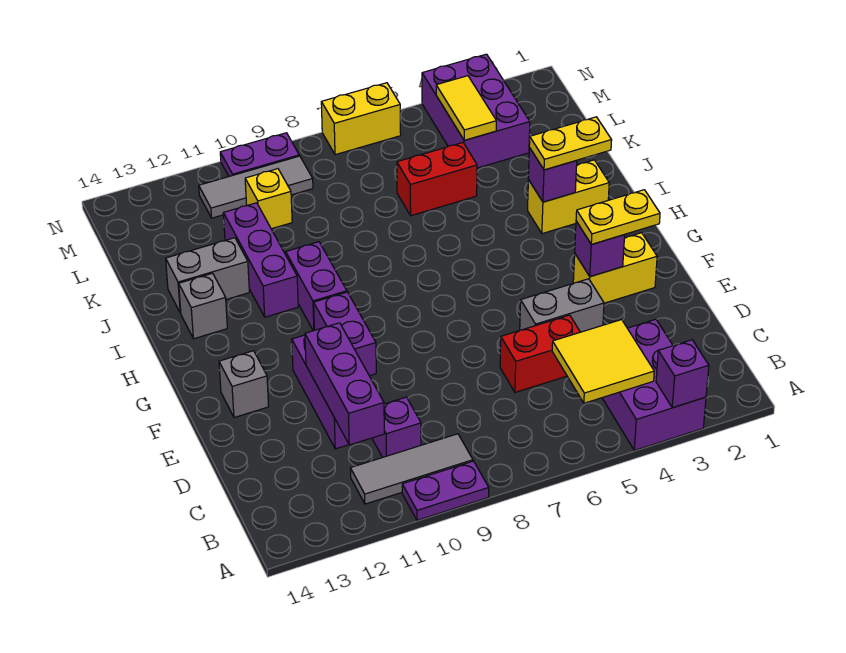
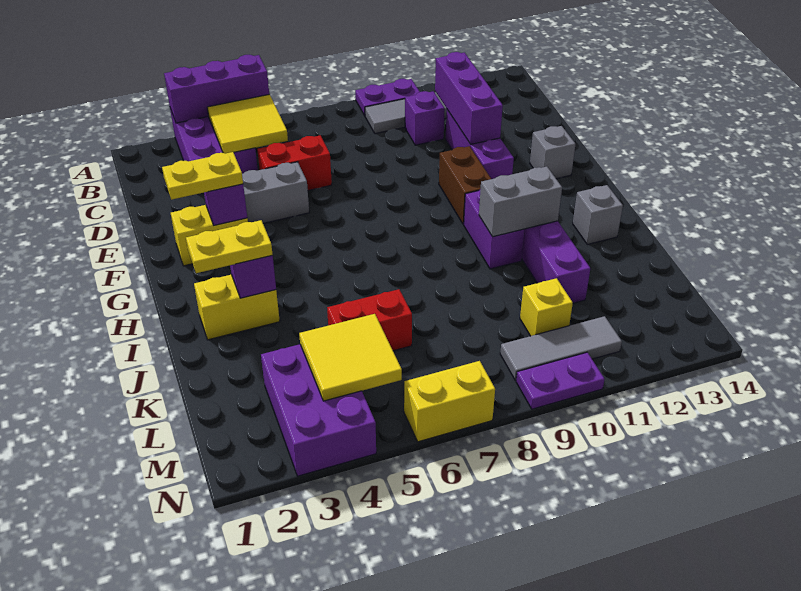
purple 1x1 brick [656,340,709,408] -> purple 1x3 brick [164,55,269,123]
purple 1x2 brick [314,292,376,376] -> brown 1x2 brick [439,146,491,224]
grey 1x2 brick [166,238,249,313] -> grey 1x2 brick moved to [479,166,562,237]
yellow 1x2 tile [436,76,496,140] -> yellow 2x2 tile [299,314,402,401]

